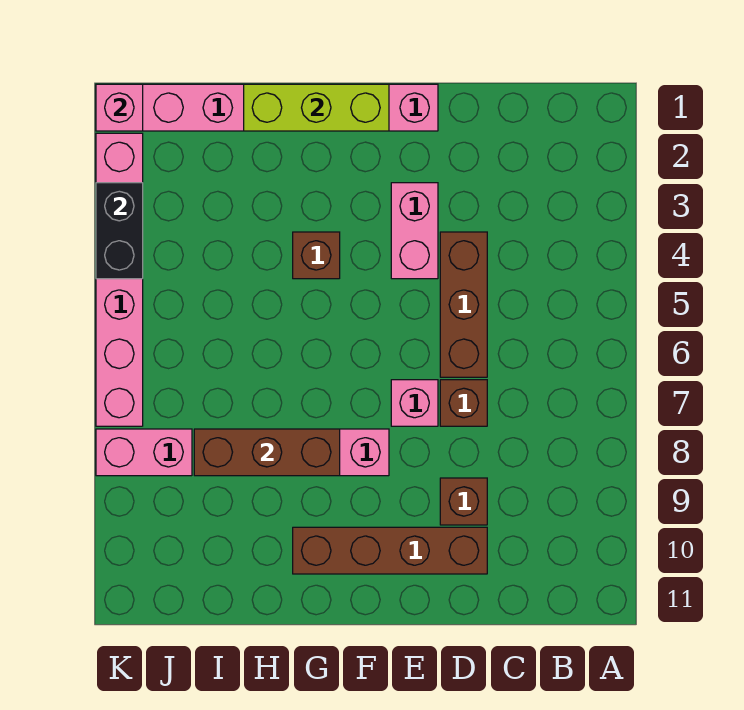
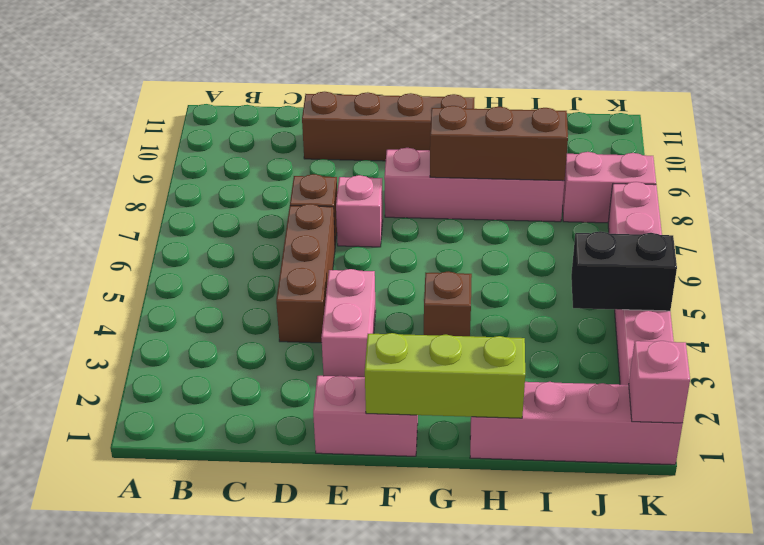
brown 1x1 brick [440,478,487,525] -> none
black 1x2 brick [96,183,143,279] -> black 1x2 brick turned to [571,231,677,311]

